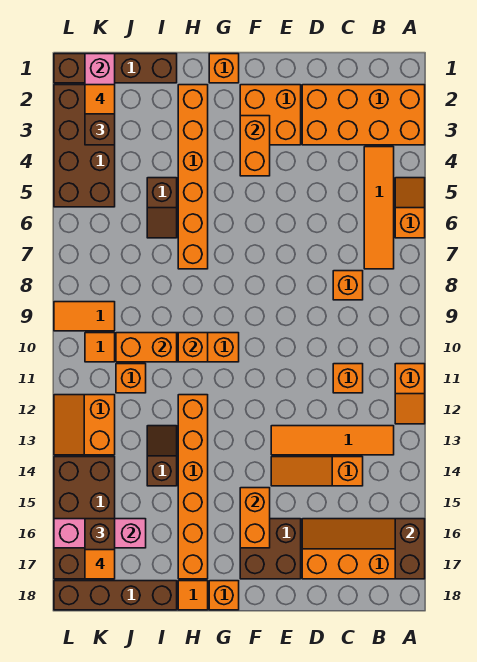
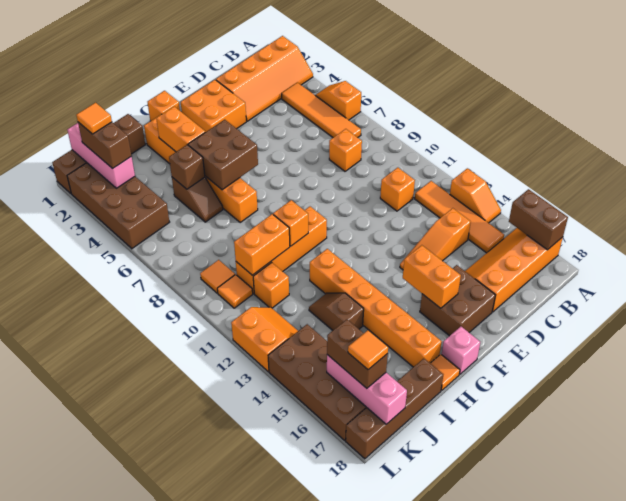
orange 2x4 brick [302,85,425,145] -> orange 2x4 slope [216,36,313,121]
orange 1x2 slope [395,364,425,424] -> orange 1x2 slope moved to [450,168,501,223]
orange 1x4 tile [271,426,394,455] -> orange 1x4 tile turned to [415,181,504,253]
orange 1x2 brick [240,116,270,176] -> orange 1x2 brick moved to [156,107,205,152]
none -> brown 2x2 brick [188,120,258,190]
orange 1x1 brick [209,581,239,610] -> pink 1x1 brick [442,327,480,374]
none -> brown 1x1 brick [169,145,205,189]
pink 1x3 brick [54,519,146,548] -> pink 1x3 brick turned to [327,355,407,424]
orange 1x2 tile [54,302,115,331] -> orange 1x1 tile [200,260,235,293]
orange 2x2 slope [54,395,115,455] -> orange 2x2 slope turned to [231,307,298,372]

